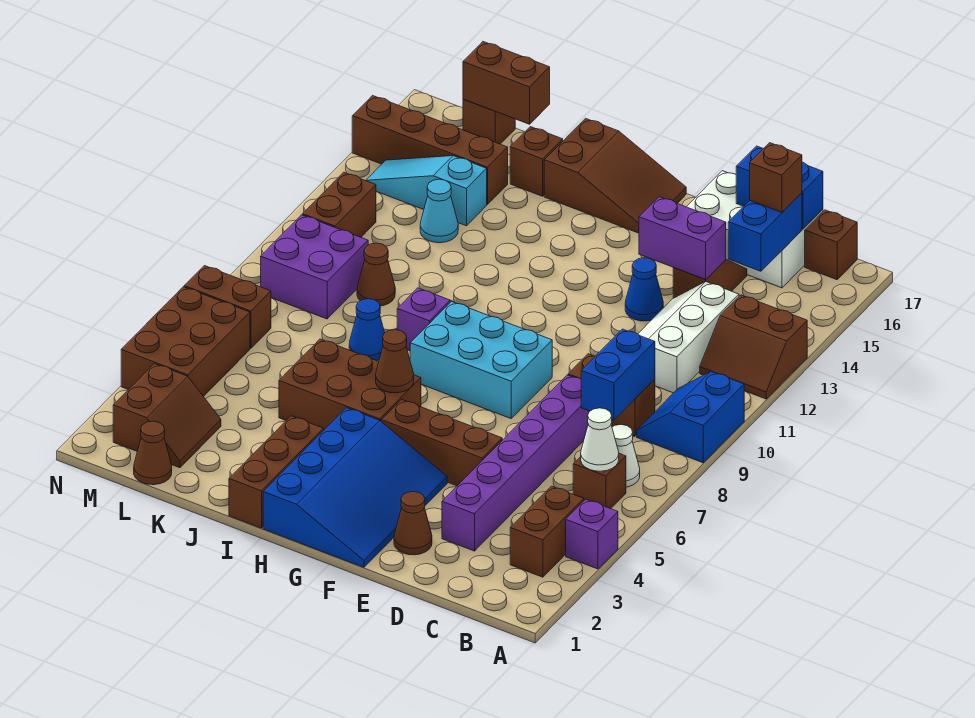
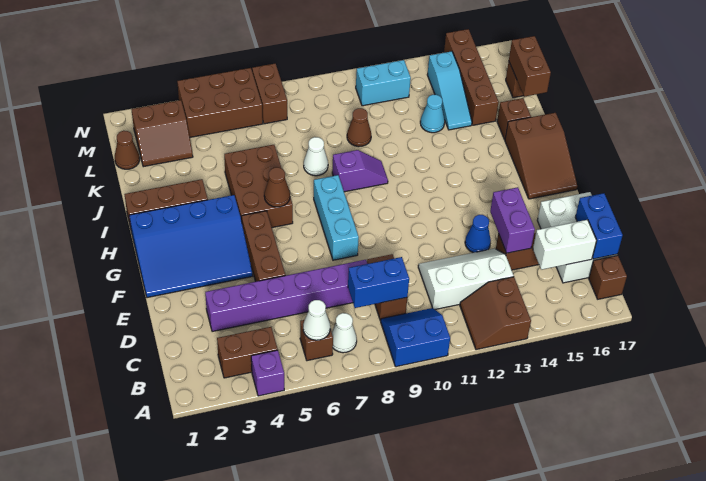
blue 1x2 brick [728,193,802,271] -> white 1x2 brick [533,220,597,270]
brown 1x1 brick [750,143,802,212] -> none
brown 1x1 cone [394,492,432,555] -> none
cyan 2x3 brick [410,302,552,418] -> cyan 1x3 brick [314,175,359,260]
blue 1x1 cone [349,299,385,361] -> white 1x1 cone [304,137,328,176]
cyan 1x3 slope [366,156,487,226] -> cyan 1x3 slope turned to [427,51,472,130]
purple 2x2 brick [261,215,368,319] -> none
brown 1x2 brick [303,172,376,237] -> cyan 1x2 brick [356,60,411,106]

